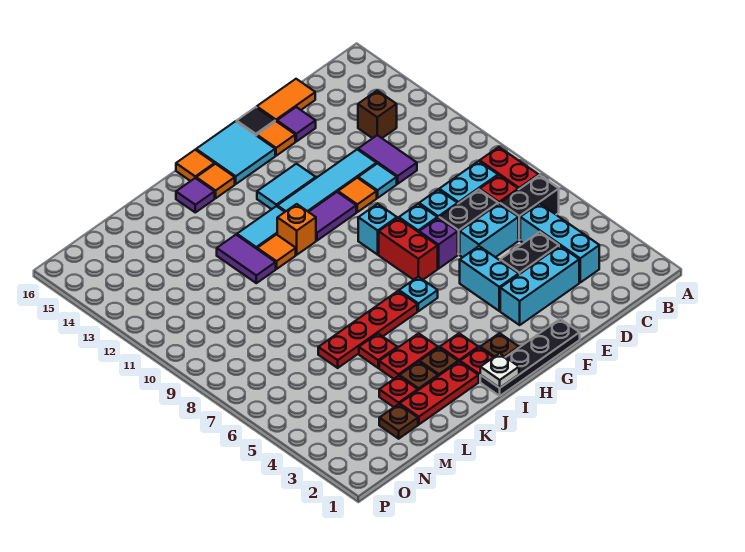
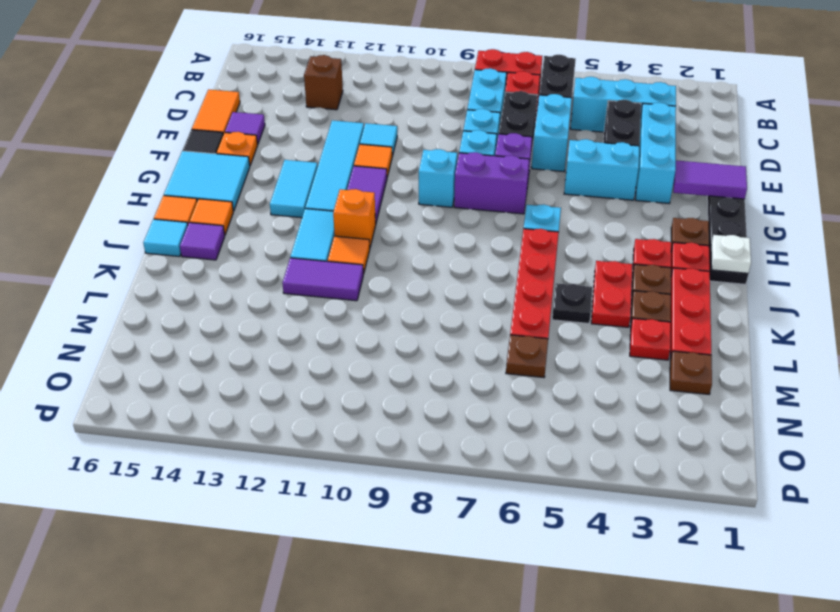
purple 1x2 tile [358,135,417,184] -> purple 1x2 tile moved to [673,161,747,199]
orange 1x1 tile [257,121,295,156] -> orange 1x1 plate [217,132,258,165]
red 1x2 brick [379,218,438,280] -> purple 1x2 brick [454,152,529,214]
none -> cyan 1x1 tile [143,219,188,257]
red 1x1 plate [359,334,397,368] -> black 1x1 plate [552,283,593,324]
none -> brown 1x1 plate [506,335,548,377]

